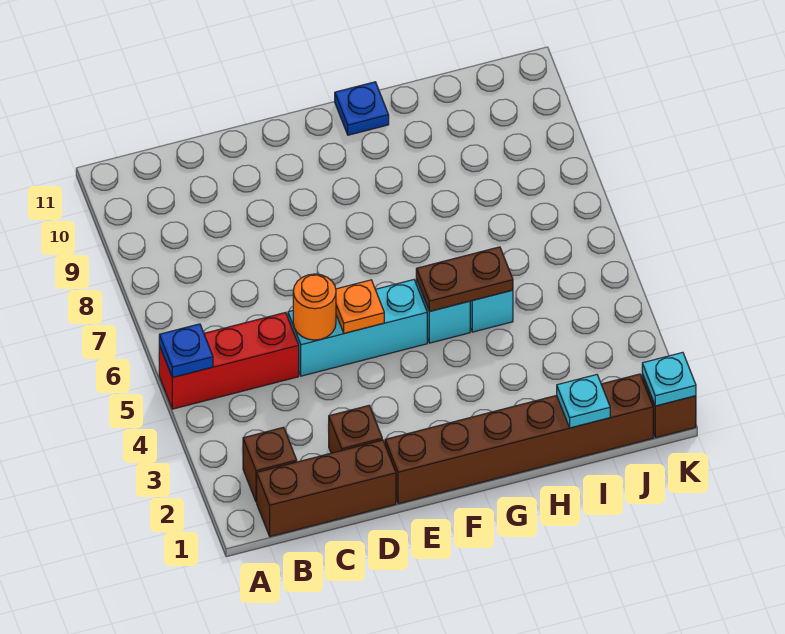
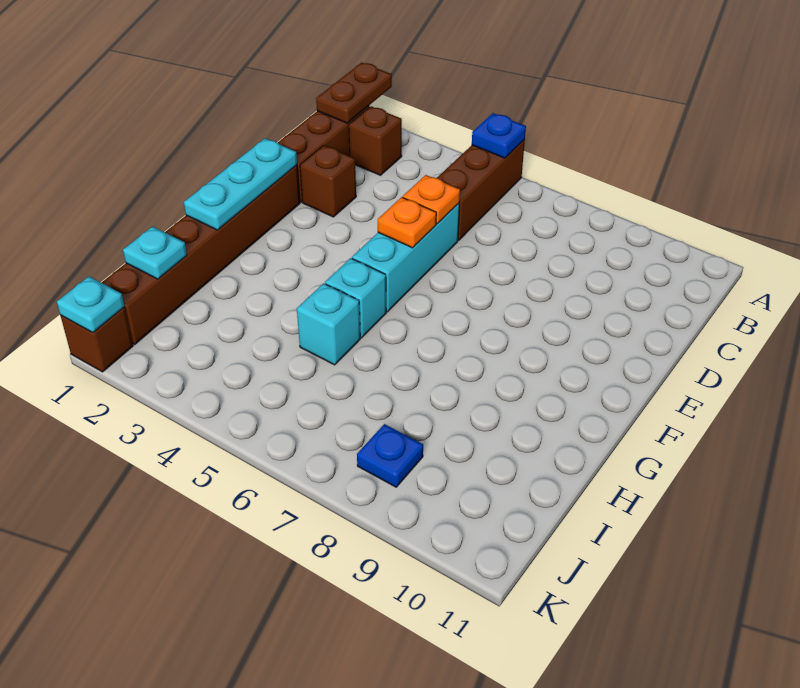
red 1x3 brick [159,312,299,409] -> brown 1x3 brick [437,140,525,240]
orange 1x1 round brick [293,274,336,340] -> orange 1x1 plate [403,175,460,224]
none -> cyan 1x3 plate [184,138,297,230]
brown 1x2 plate [416,247,513,311] -> brown 1x2 plate moved to [316,63,392,123]
blue 1x1 plate [335,82,389,135] -> blue 1x1 plate moved to [357,424,423,487]

